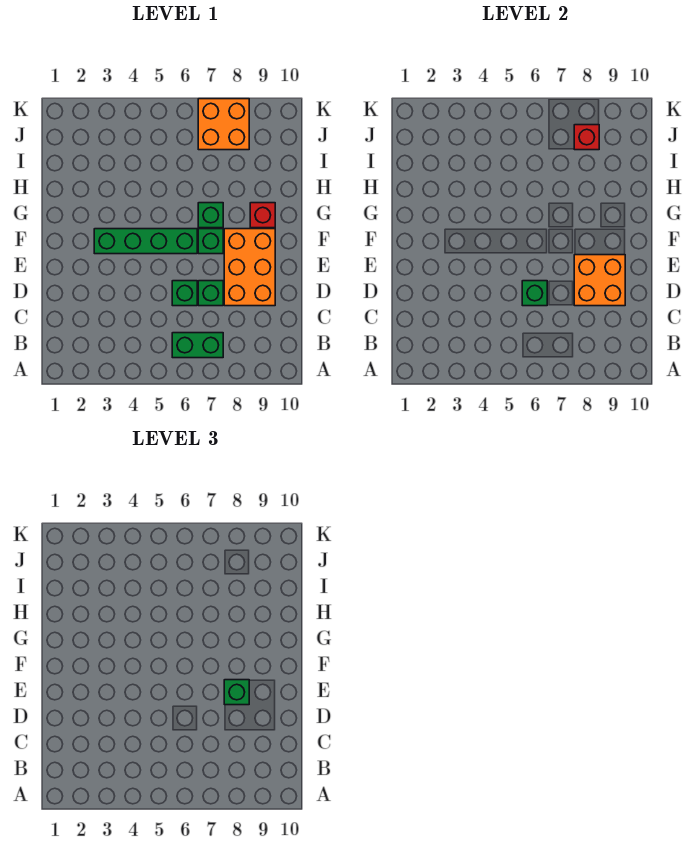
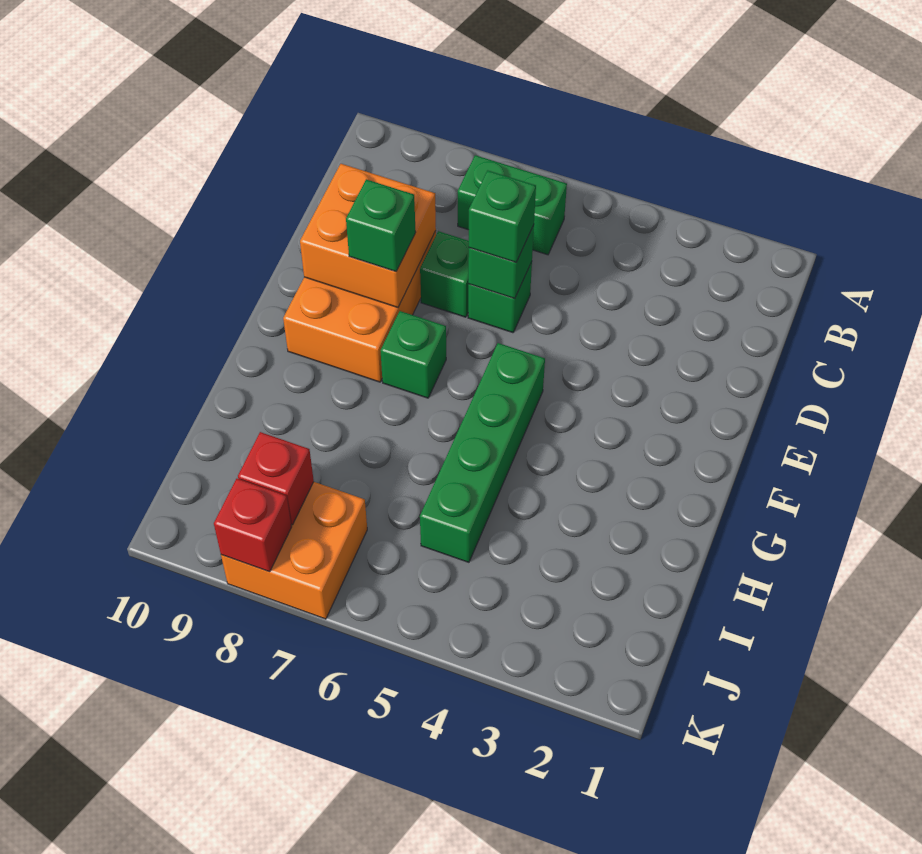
green 1x4 brick [94,229,197,254] -> green 1x4 brick turned to [420,343,545,562]
green 1x1 brick [198,203,223,228] -> green 1x1 brick moved to [469,171,536,262]
red 1x1 brick [250,203,275,228] -> red 1x1 brick moved to [214,479,291,572]

